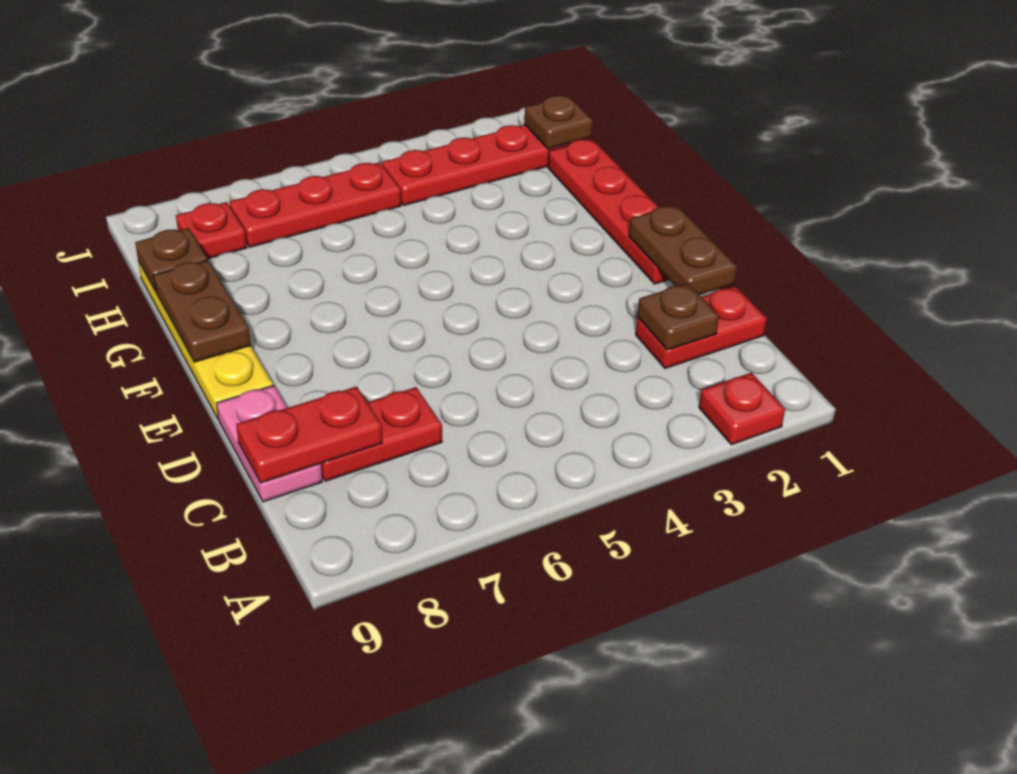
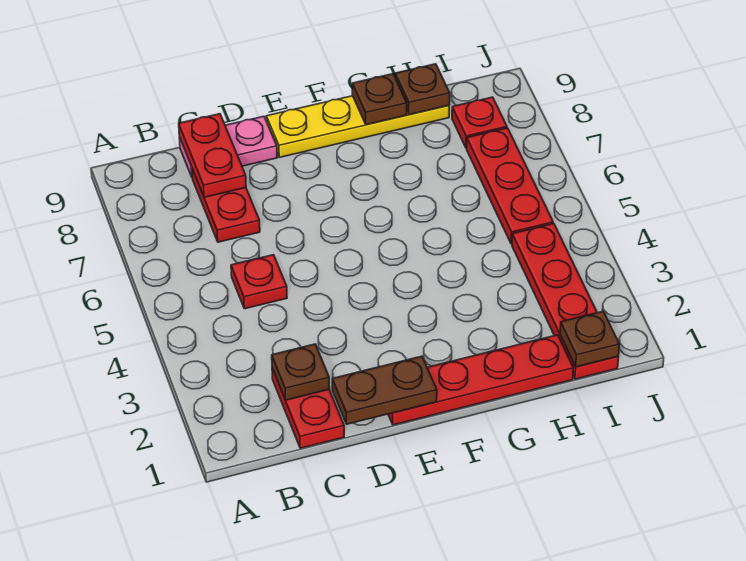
red 1x1 plate [699,373,785,445] -> red 1x1 plate moved to [231,255,287,309]
brown 1x2 plate [154,260,251,362] -> brown 1x1 plate [352,74,407,125]

